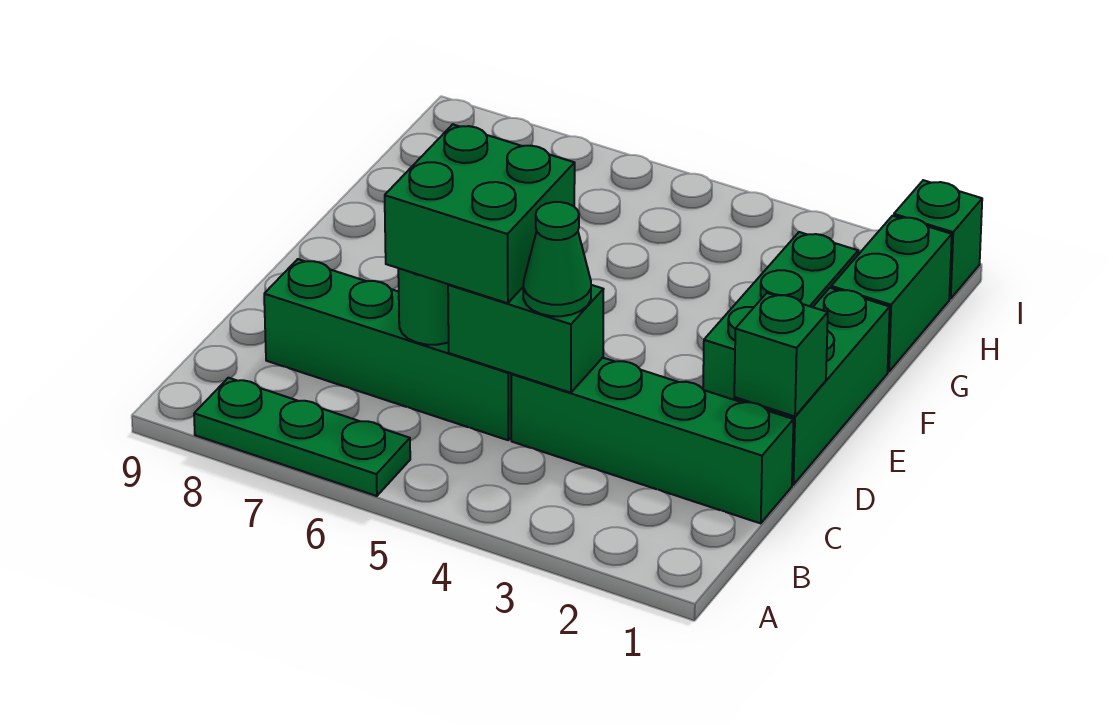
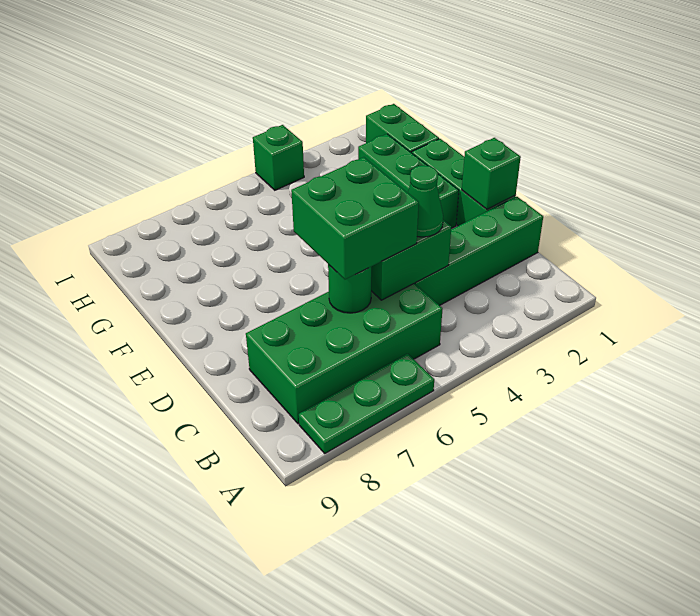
green 1x4 brick [264,259,511,440] -> green 2x4 brick [246,283,443,424]
green 1x1 brick [894,180,982,299] -> green 1x1 brick moved to [253,125,304,190]

